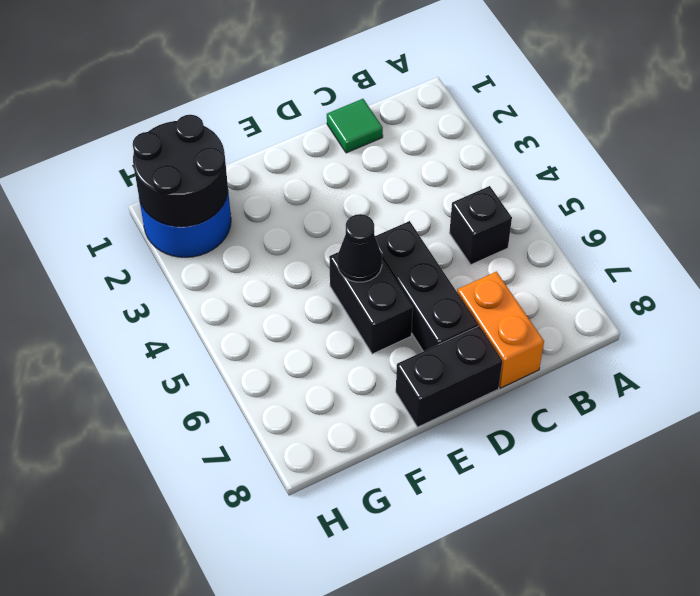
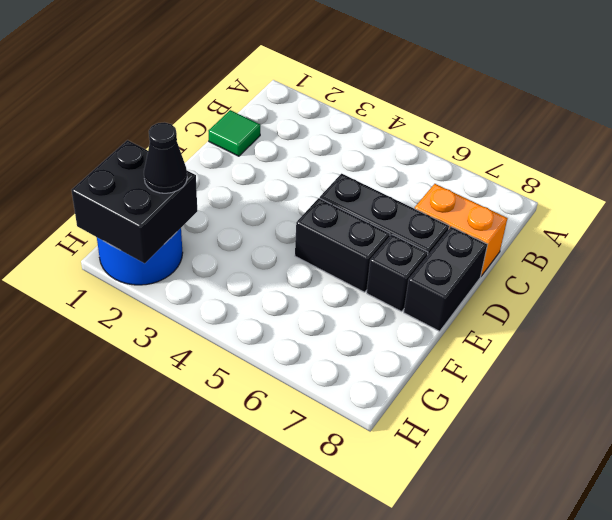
black 1x1 brick [449,186,512,265] -> black 1x1 brick moved to [367,235,428,312]
black 1x1 cone [337,214,382,282] -> black 1x1 cone moved to [144,122,187,193]
black 2x2 round brick [133,115,228,227] -> black 2x2 brick [72,140,197,263]

